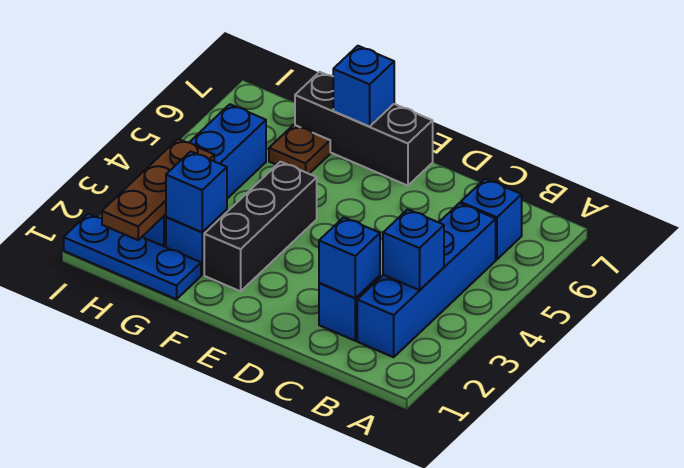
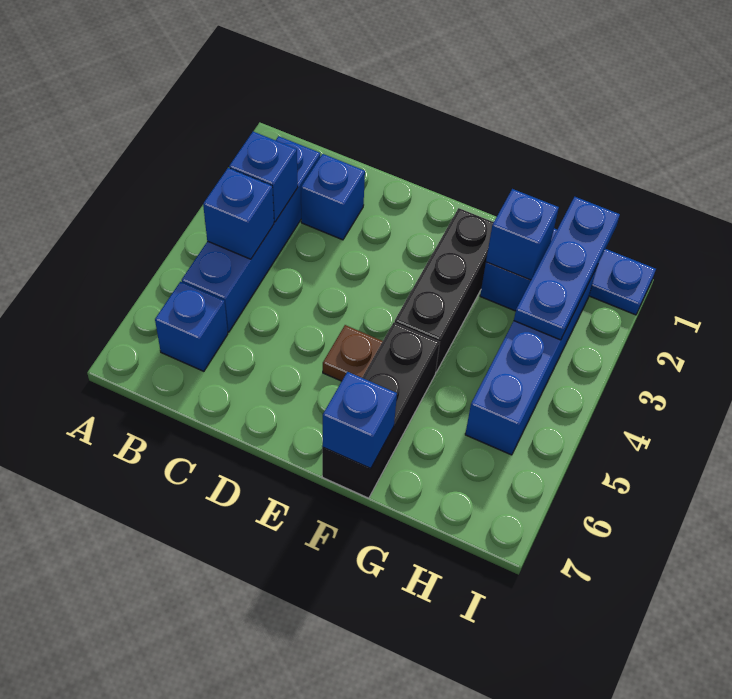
blue 1x1 brick [319,217,380,298] -> blue 1x1 brick moved to [203,168,274,259]
black 1x3 brick [295,72,433,186] -> black 1x3 brick turned to [322,322,440,498]
brown 1x1 plate [269,125,330,174] -> brown 1x1 plate moved to [323,325,383,381]
brown 1x3 plate [102,139,214,240] -> blue 1x3 plate [514,197,620,340]

